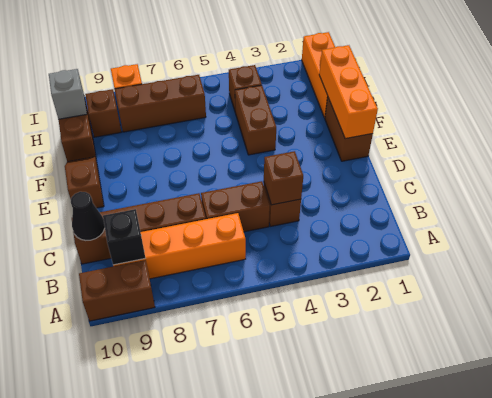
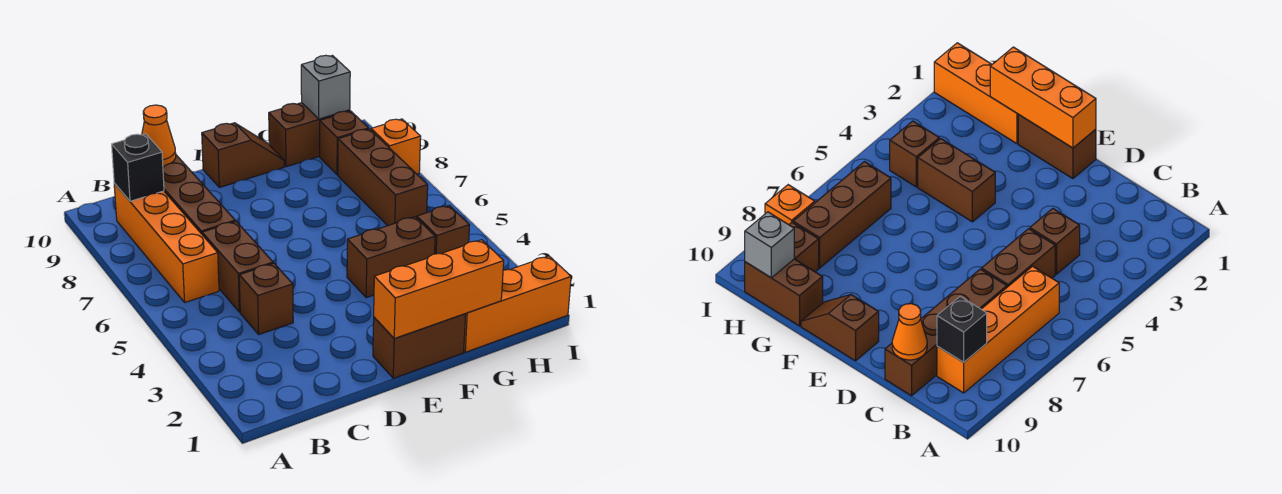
brown 1x2 brick [79,260,155,321] -> none
brown 1x1 brick [264,151,303,205] -> none
black 1x1 cone [71,192,105,240] -> orange 1x1 cone [142,105,176,166]

